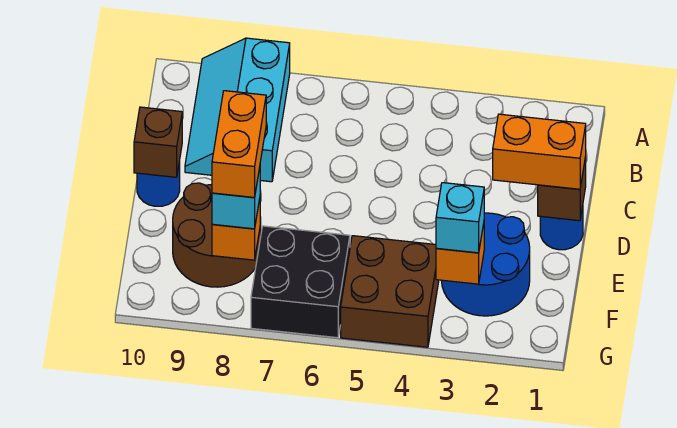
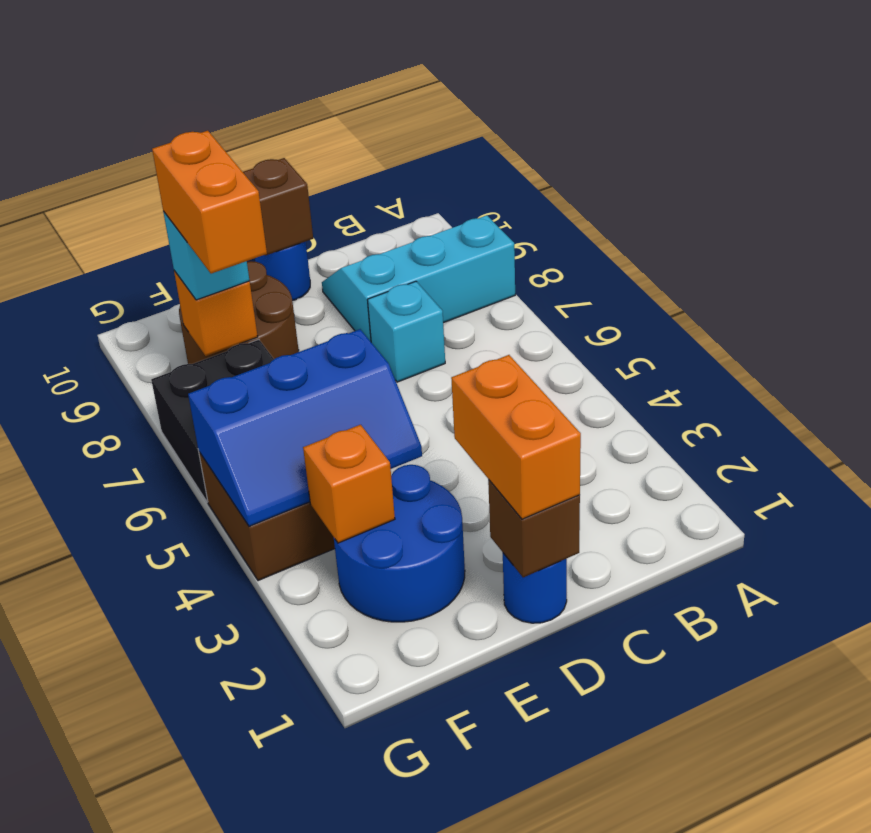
none -> blue 2x3 slope [188,329,422,526]
orange 1x2 brick [212,91,266,198] -> orange 1x2 brick turned to [152,131,267,274]
cyan 1x1 brick [436,183,484,253] -> cyan 1x1 brick moved to [368,281,445,382]

